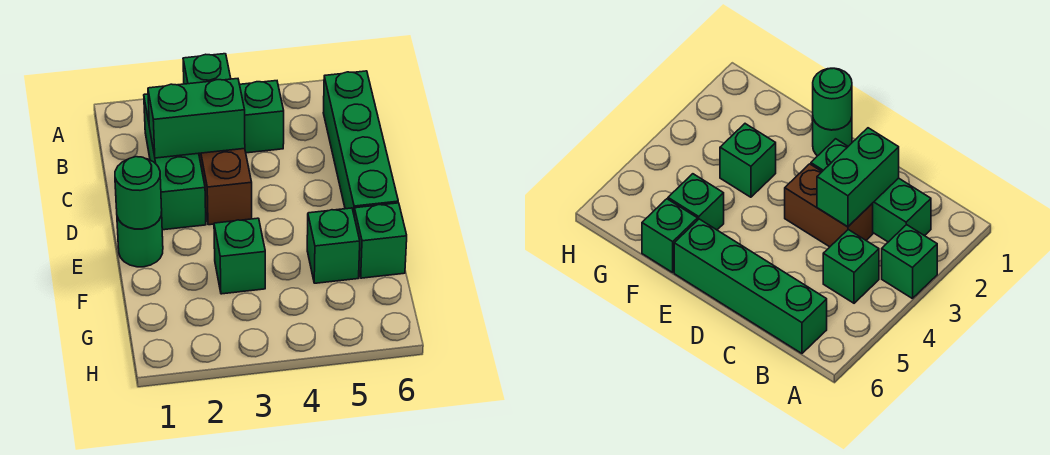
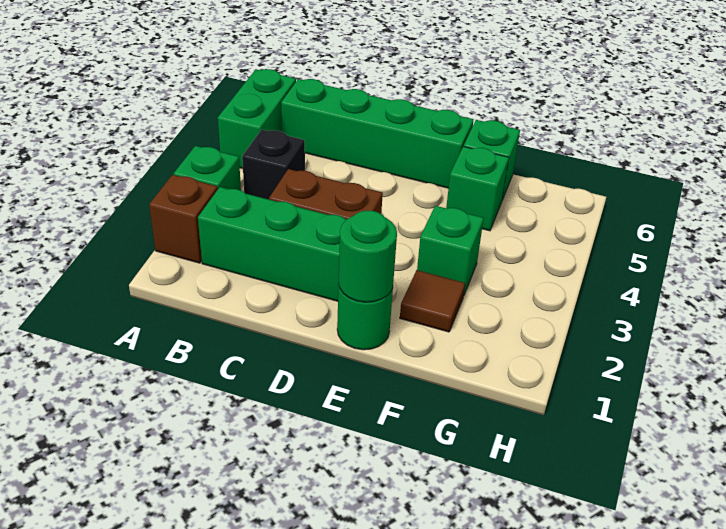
none -> brown 1x1 brick [149,175,218,263]
green 1x1 brick [240,81,284,153] -> black 1x1 brick [242,130,305,199]
green 1x2 brick [148,79,245,158] -> green 1x2 brick moved to [218,69,296,168]
none -> brown 1x1 tile [400,270,465,332]

